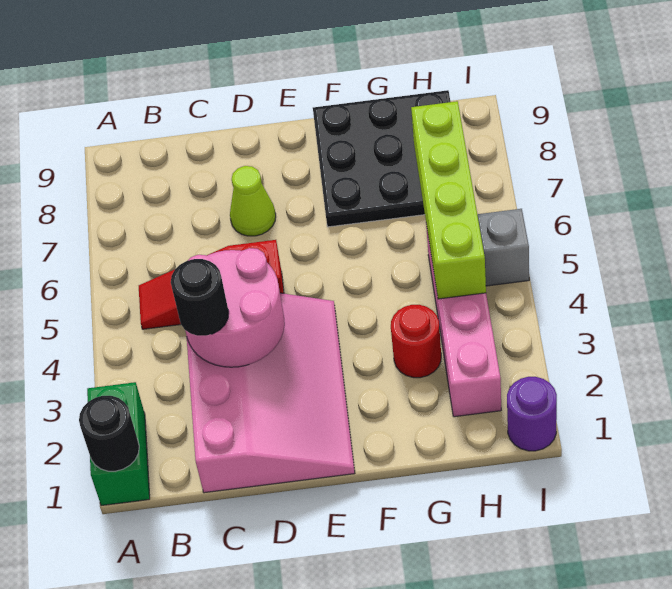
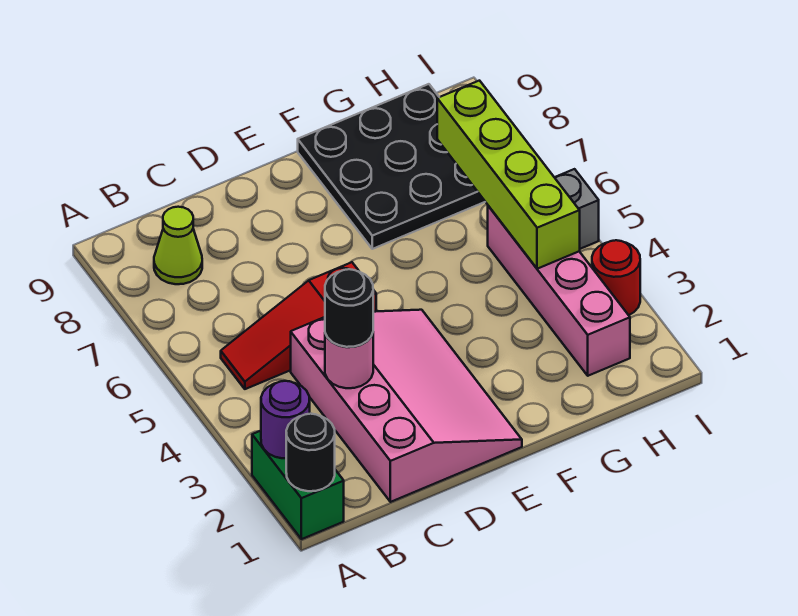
pink 2x2 round brick [185,248,285,367] -> pink 1x1 round brick [325,333,373,388]
lime 1x1 cone [230,166,276,236] -> lime 1x1 cone moved to [154,207,202,284]
red 1x1 round brick [391,305,441,378] -> red 1x1 round brick moved to [592,240,640,315]
purple 1x1 round brick [507,377,557,451] -> purple 1x1 round brick moved to [261,381,310,458]

